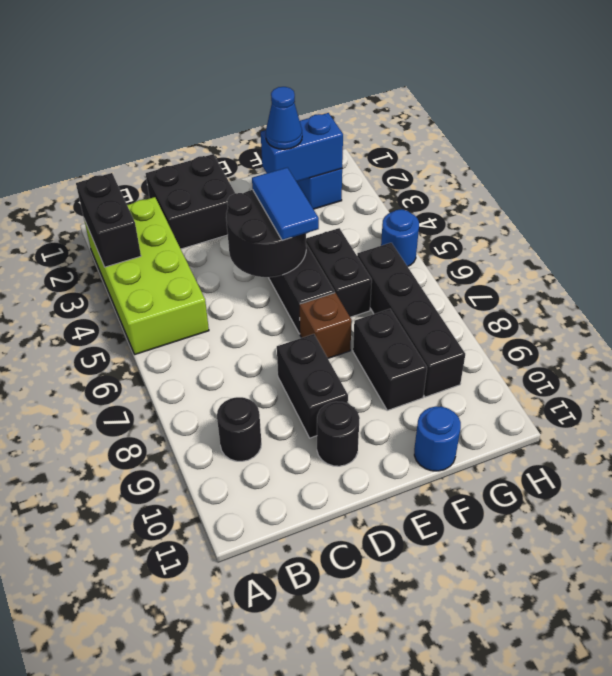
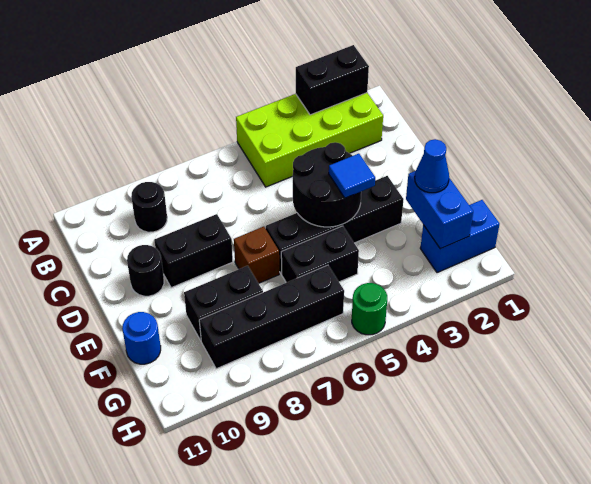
black 2x2 brick [146,154,235,249] -> none
blue 1x2 tile [252,168,319,240] -> blue 1x1 tile [329,154,375,198]
blue 1x1 round brick [381,209,419,267] -> green 1x1 round brick [352,283,387,335]

